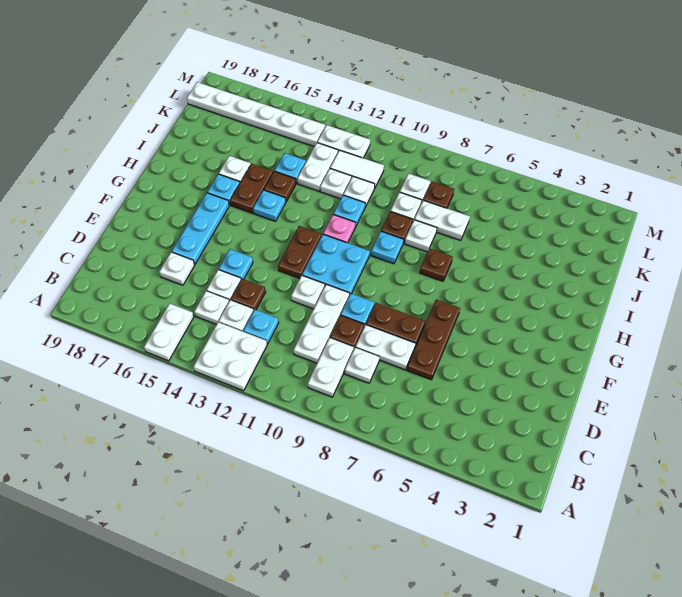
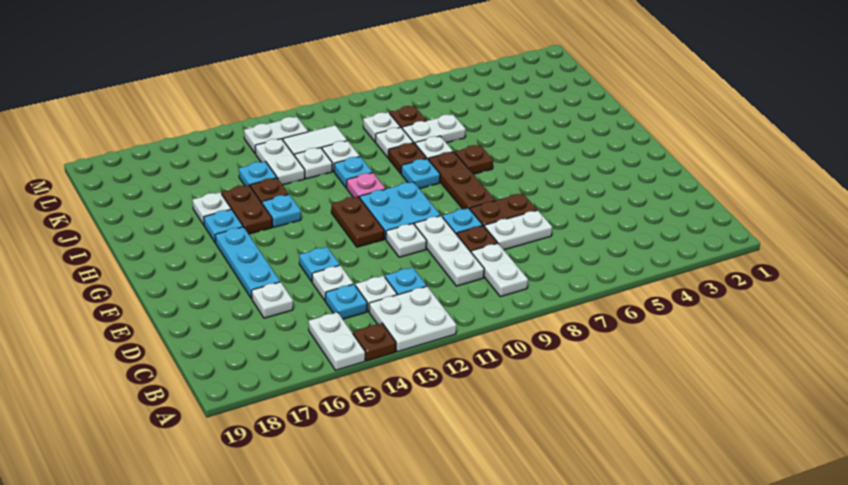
white 1x1 plate [345,347,380,383] -> none
white 1x1 plate [194,291,229,324] -> cyan 1x1 plate [325,284,367,319]
brown 1x3 plate [407,299,460,380] -> brown 1x3 plate moved to [428,152,495,209]
brown 1x1 plate [231,279,266,310] -> brown 1x1 plate moved to [353,323,396,361]
white 1x6 plate [187,82,325,147] -> none

